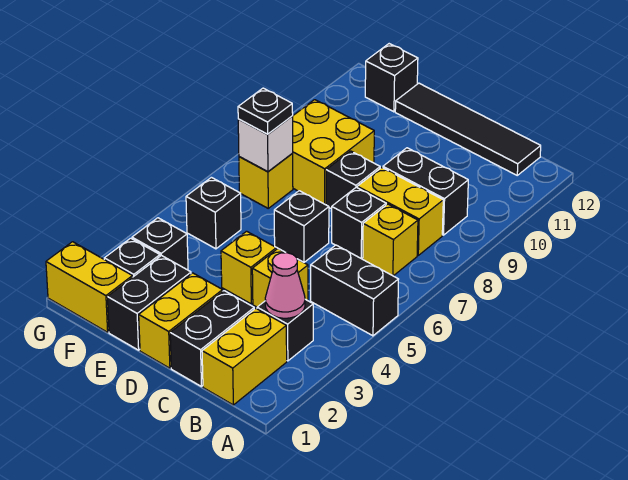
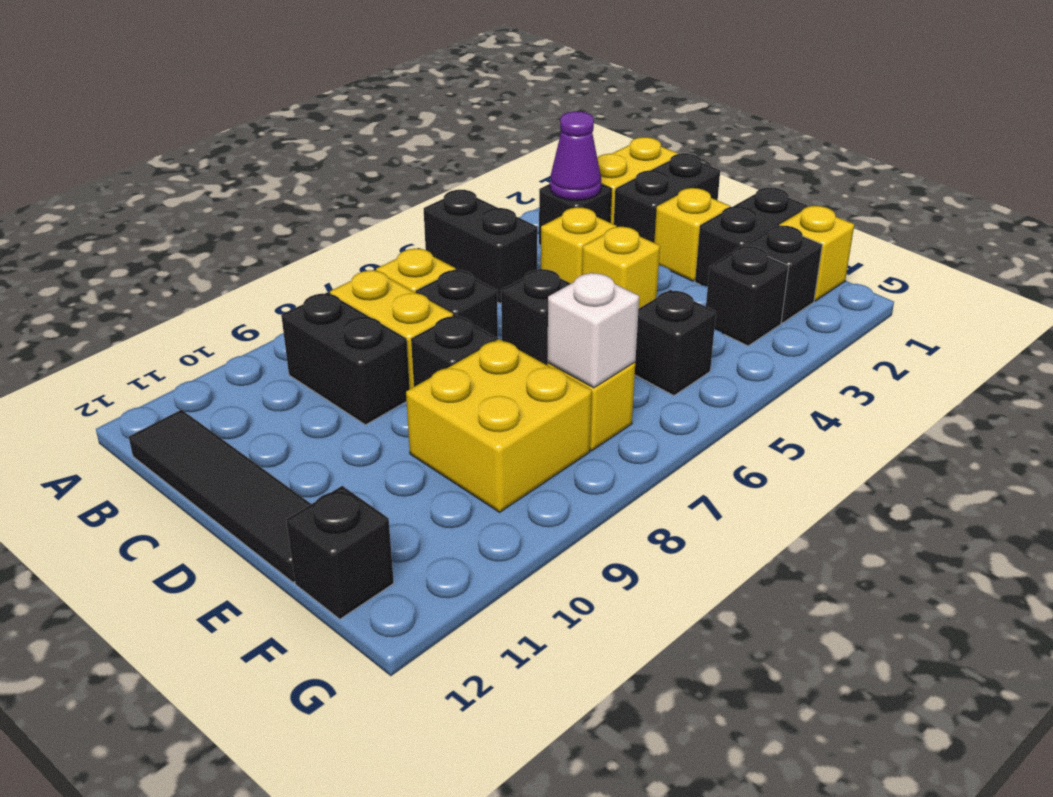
pink 1x1 cone [265,253,305,318] -> purple 1x1 cone [550,111,601,200]
yellow 1x2 brick [139,273,223,368] -> yellow 1x1 brick [654,188,730,281]
yellow 1x2 brick [46,242,132,332] -> yellow 1x1 brick [779,206,854,301]
black 1x1 plate [238,88,293,134] -> none

